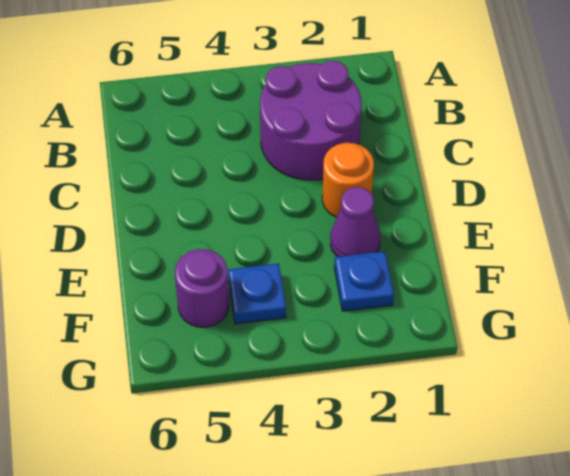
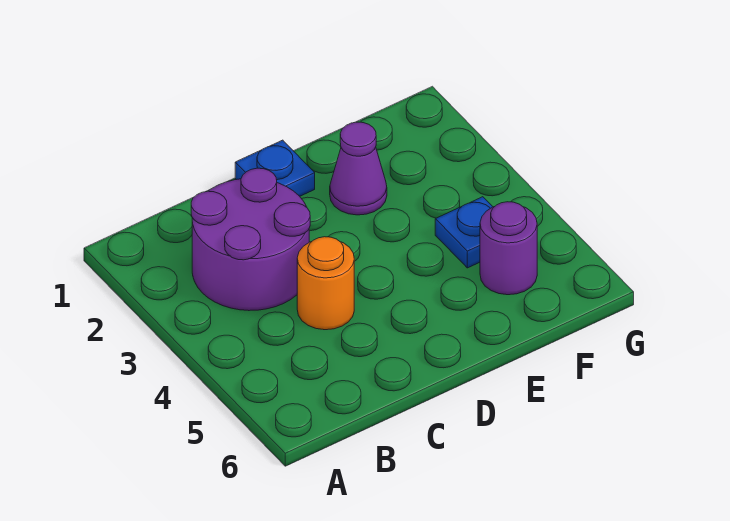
orange 1x1 round brick [322,143,374,217] -> orange 1x1 round brick moved to [297,237,354,330]
blue 1x1 plate [334,251,394,311] -> blue 1x1 plate moved to [235,140,315,196]

